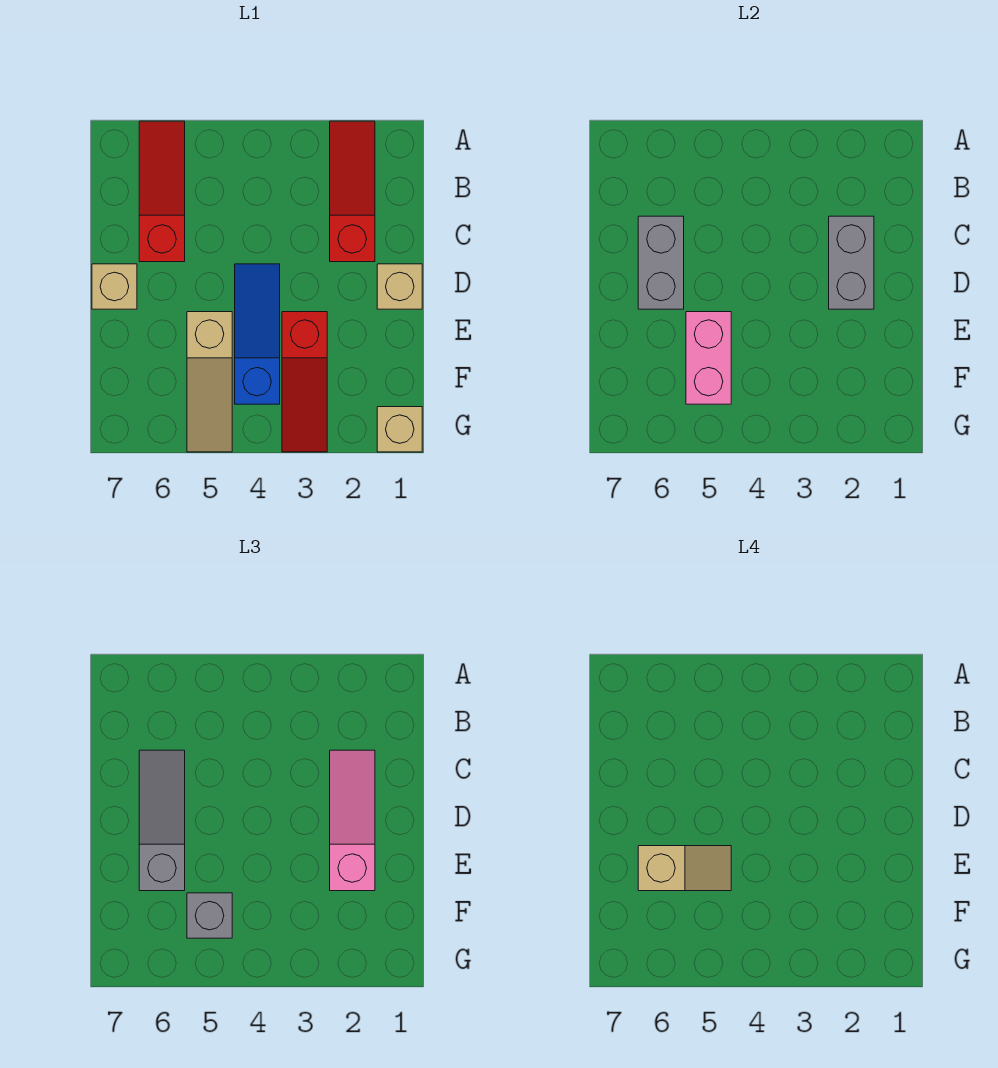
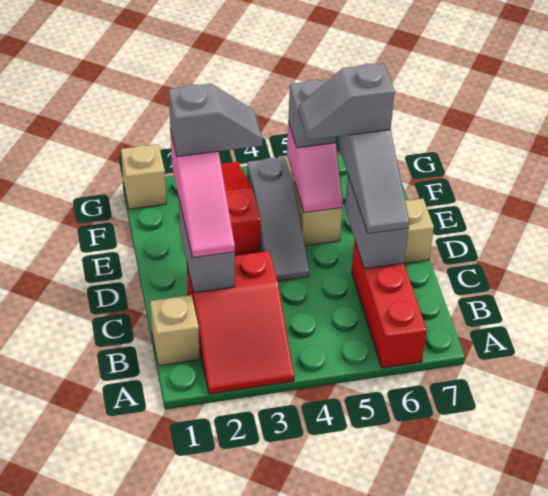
red 1x3 slope [330,121,375,262] -> red 2x3 slope [187,251,294,394]
red 1x3 slope [139,121,185,262] -> red 1x3 brick [352,241,427,368]
tan 1x1 brick [377,264,422,309] -> tan 1x1 brick moved to [150,295,200,366]
blue 1x3 slope [235,264,280,404] -> grey 1x3 slope [247,157,309,281]
none -> grey 1x2 slope [169,84,262,157]
pink 1x2 brick [686,312,731,404] -> pink 1x2 slope [287,122,343,213]
tan 1x2 slope [638,846,731,891] -> grey 1x2 slope [299,63,395,140]

